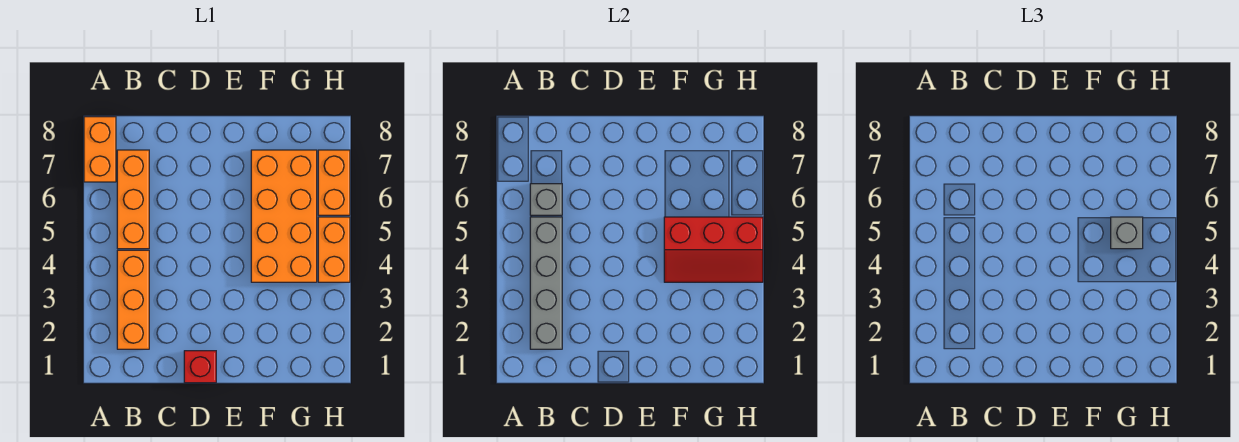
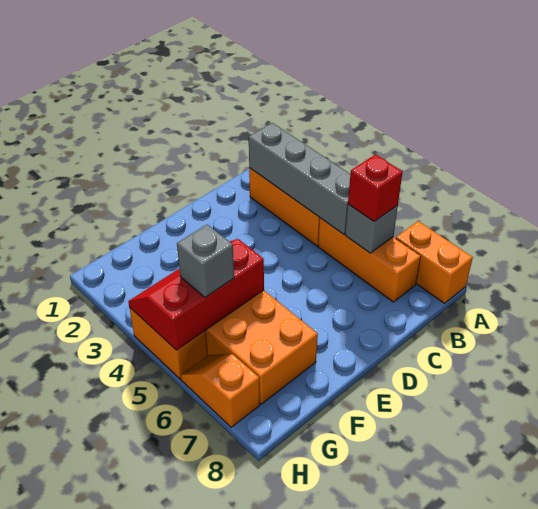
red 1x1 brick [184,351,216,383] -> red 1x1 brick moved to [348,154,402,221]
orange 1x2 brick [318,150,350,215] -> orange 1x2 slope [181,354,260,427]

